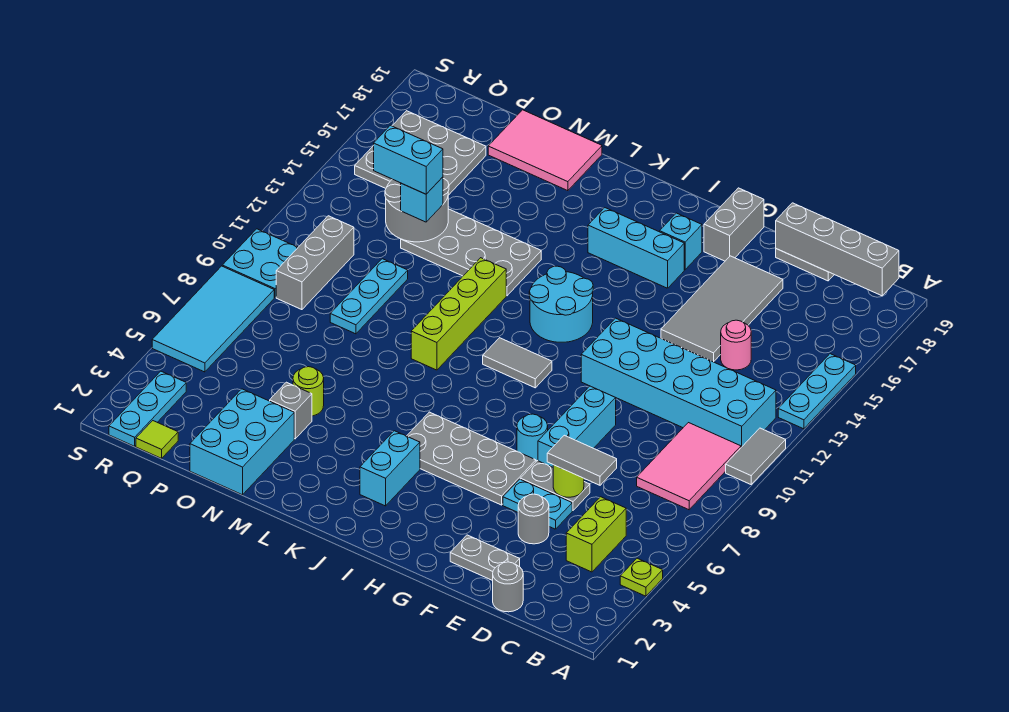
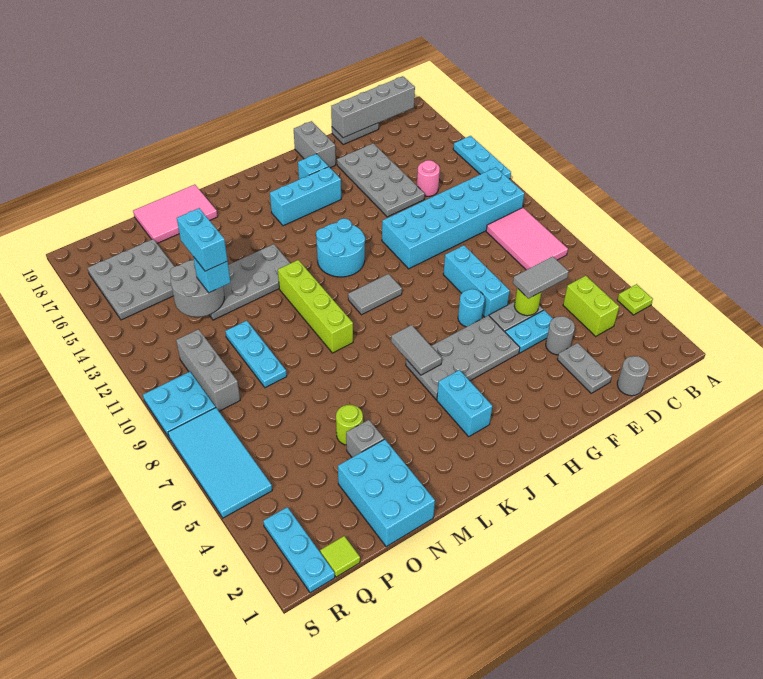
grey 1x2 tile [726,428,786,484] -> grey 1x2 tile moved to [391,325,442,375]
grey 1x2 plate [450,535,520,581] -> grey 1x2 plate turned to [557,343,612,393]
grey 2x4 tile [661,256,783,362] -> grey 2x4 plate [337,143,425,217]
cyan 1x2 brick [374,125,443,194] -> cyan 1x2 brick turned to [177,208,228,271]

